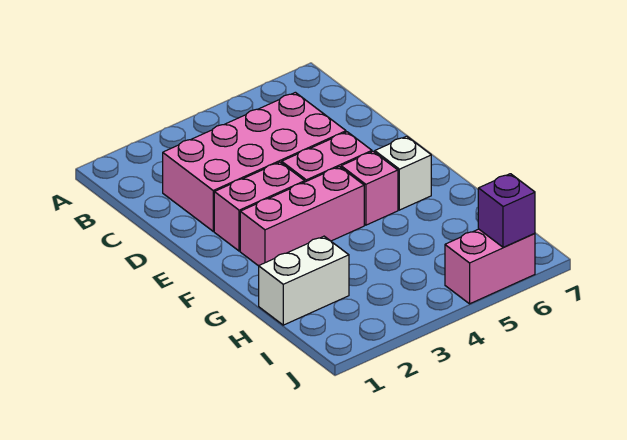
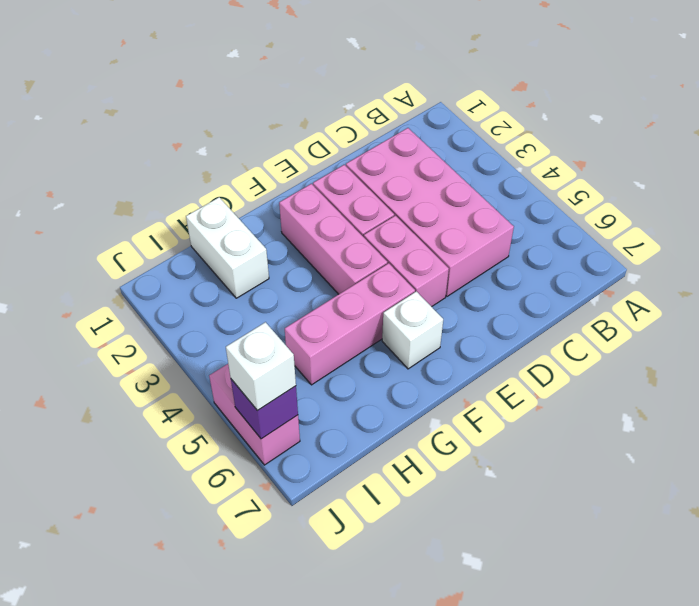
pink 1x1 brick [341,152,398,225] -> pink 1x3 brick [285,263,415,385]
none -> white 1x1 brick [226,322,296,411]

